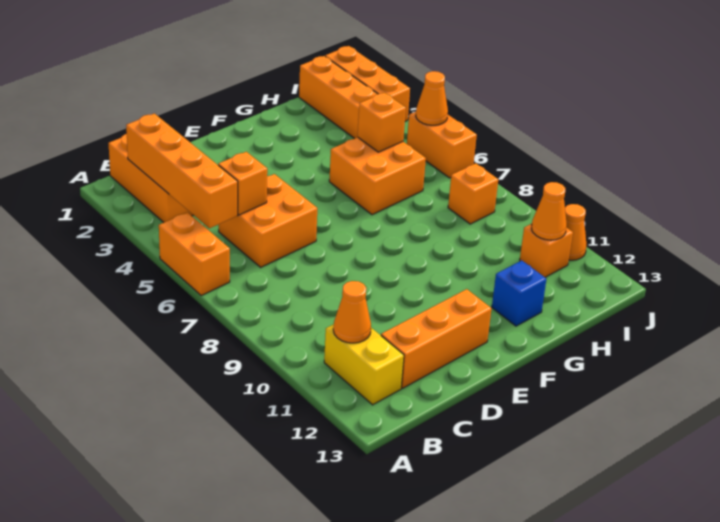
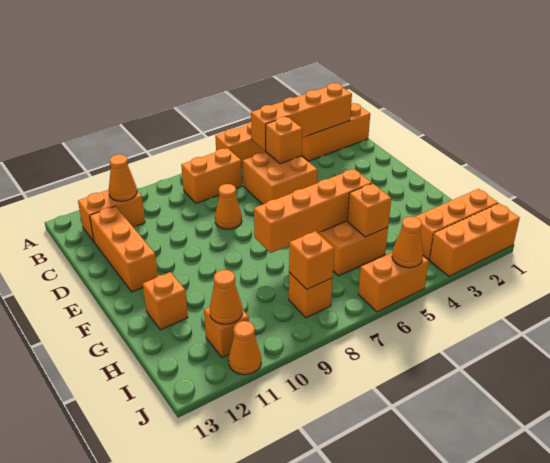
none -> orange 1x2 brick [181,148,242,203]
yellow 1x2 brick [324,324,404,405] -> orange 1x2 brick [78,190,145,242]
none -> orange 1x1 cone [215,184,242,229]
none -> orange 1x4 brick [254,169,372,253]
blue 1x1 brick [492,260,546,326] -> orange 1x1 brick [143,272,188,330]
none -> orange 1x1 brick [289,231,334,289]

